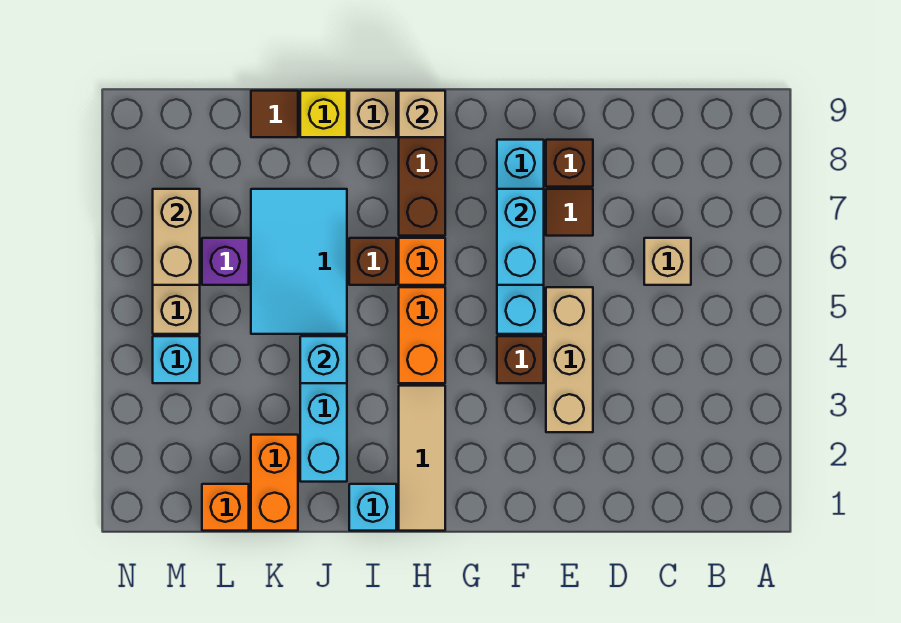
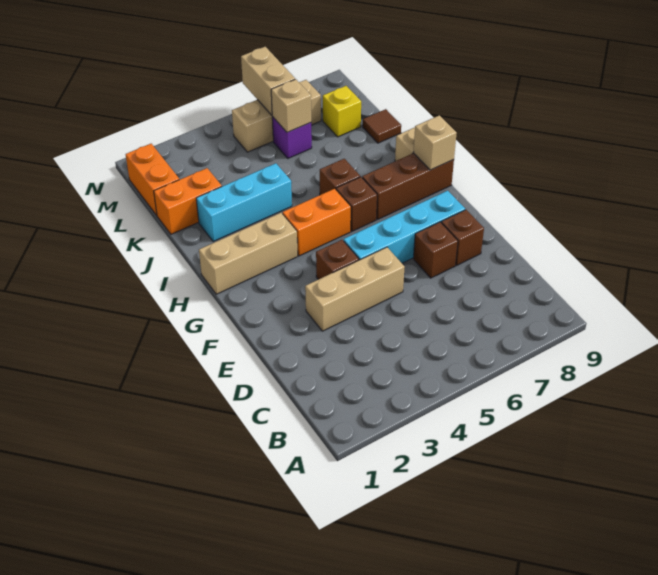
tan 1x1 brick [644,238,691,285] -> tan 1x1 brick moved to [271,79,311,132]
brown 1x1 tile [546,189,593,236] -> brown 1x1 brick [413,222,458,278]
cyan 1x2 brick [497,189,544,285] -> none
tan 1x3 tile [399,386,445,531] -> tan 1x3 brick [199,213,298,294]
orange 1x1 brick [399,238,445,285] -> brown 1x1 brick [336,177,377,231]
cyan 1x1 brick [349,484,396,531] -> none
cyan 1x1 brick [300,336,347,383] -> none
cyan 2x3 tile [251,189,347,334] -> none
yellow 1x1 brick [300,91,347,137] -> yellow 1x1 brick moved to [323,86,361,137]
orange 1x1 brick [202,484,249,531] -> orange 1x2 brick [126,144,179,215]
cyan 1x1 brick [153,336,200,383] -> none
tan 1x2 brick [153,189,200,285] -> tan 1x2 brick turned to [241,47,295,115]

